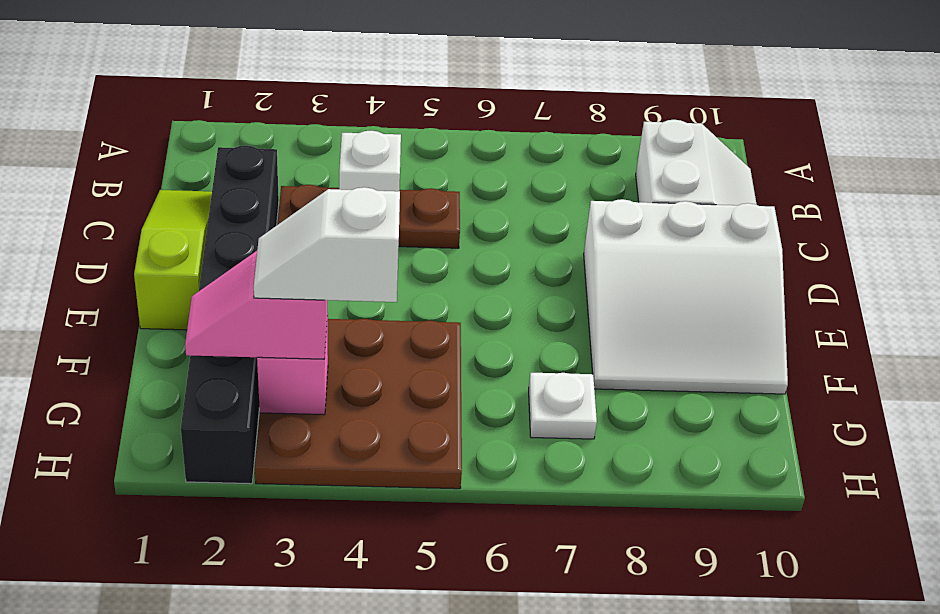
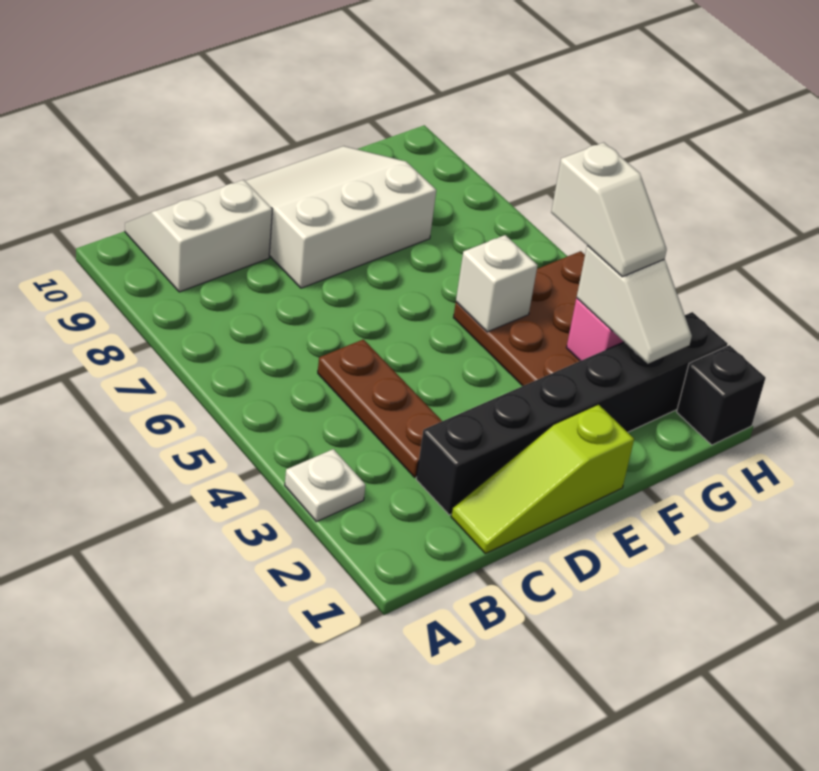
white 1x1 brick [339,131,401,191] -> white 1x1 brick moved to [456,235,538,332]
white 3x3 slope [584,199,788,394] -> white 3x3 slope turned to [246,146,436,288]
pink 1x2 slope [185,251,327,359] -> white 1x2 slope [577,246,692,364]
white 1x1 plate [529,373,597,439] -> white 1x1 plate moved to [285,449,366,522]
none -> black 1x1 brick [677,345,765,445]

